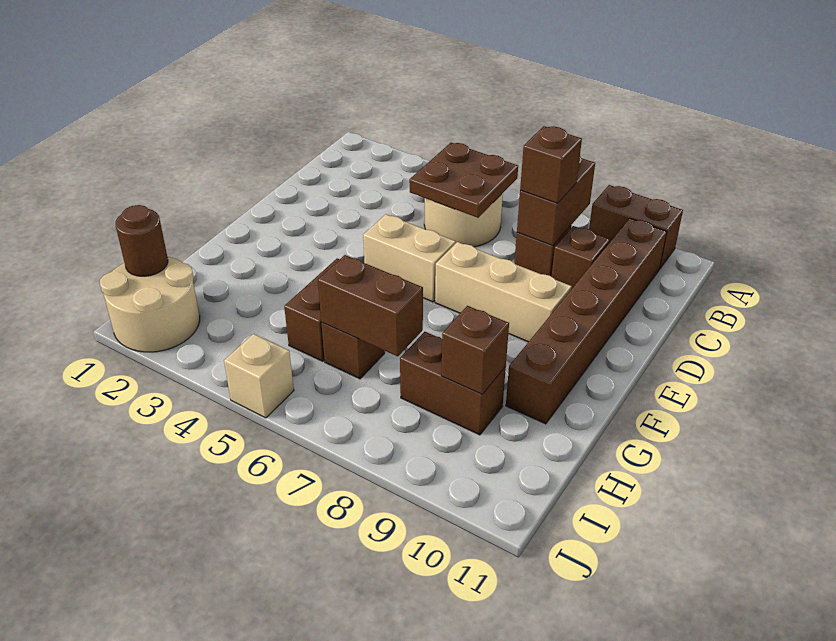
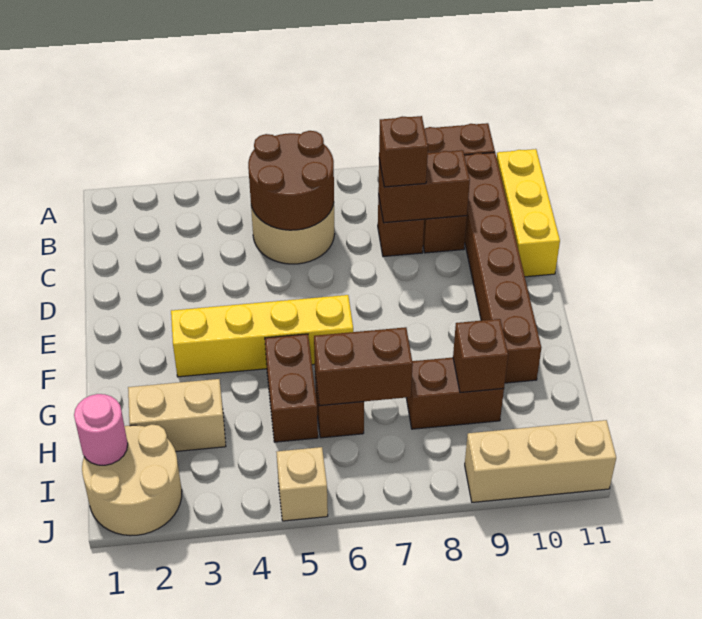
brown 2x2 plate [409,143,518,218] -> brown 2x2 round brick [248,131,334,230]
brown 1x2 brick [517,157,595,246] -> brown 1x2 brick turned to [378,150,470,223]
none -> yellow 1x3 brick [497,149,560,277]
tan 1x2 brick [363,214,456,302] -> tan 1x2 brick moved to [128,379,226,452]
tan 1x3 brick [435,242,572,342] -> tan 1x3 brick moved to [465,420,616,502]
none -> yellow 1x4 brick [171,295,353,377]
brown 1x1 round brick [116,205,168,276] -> pink 1x1 round brick [74,394,128,465]

